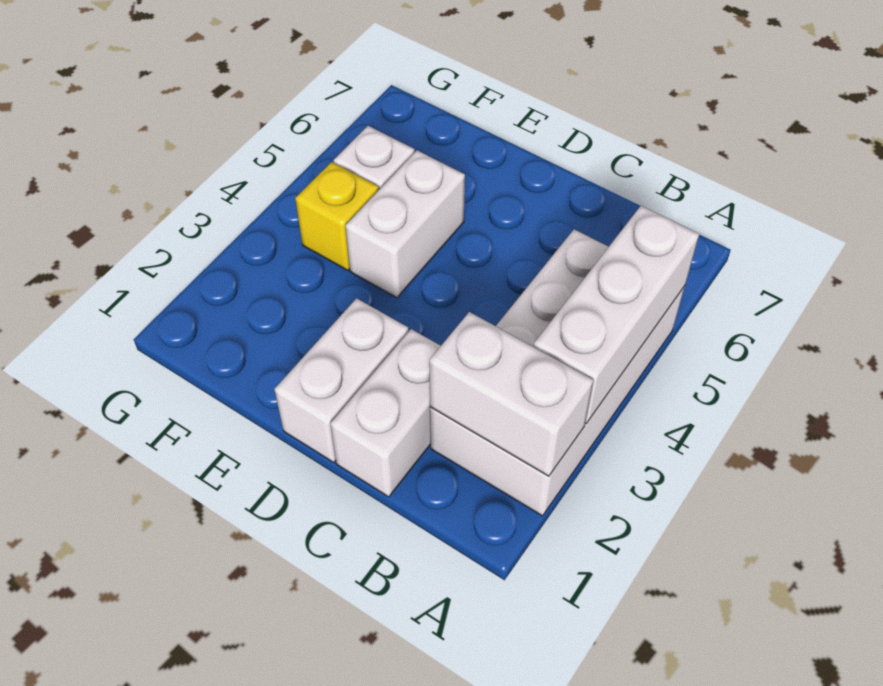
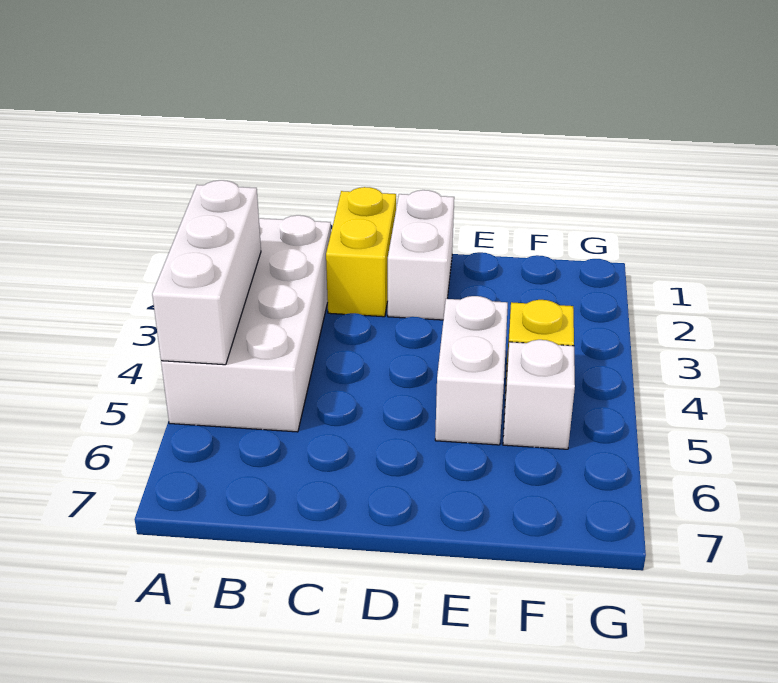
white 1x2 brick [429,312,593,476] -> none
white 1x2 brick [330,329,440,497] -> yellow 1x2 brick [326,187,396,317]

